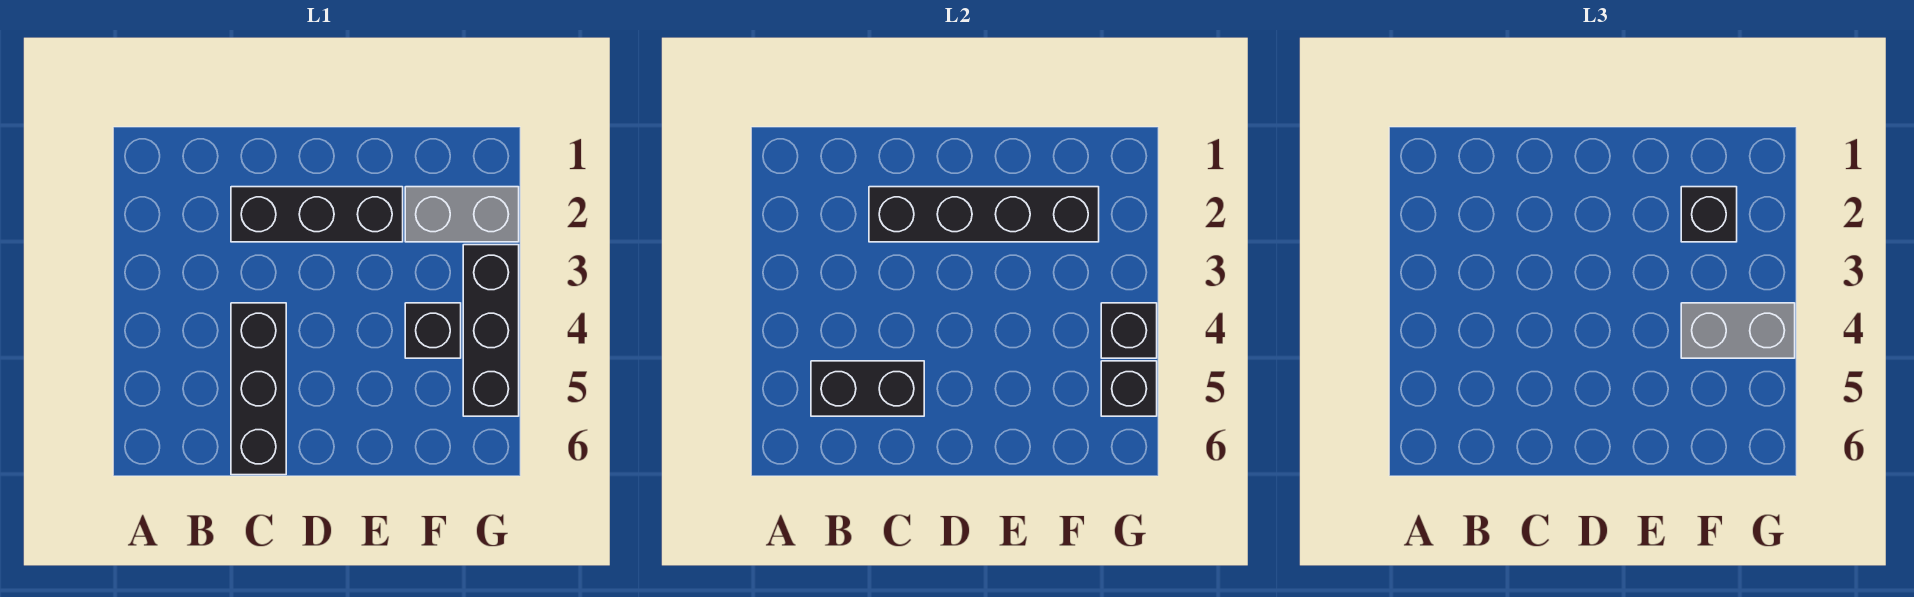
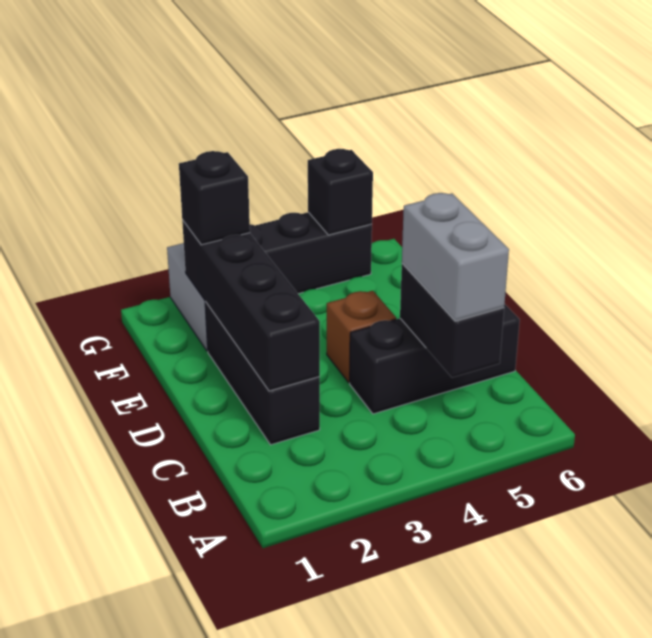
none -> brown 1x1 brick [327,291,396,383]
black 1x1 brick [405,303,461,358] -> none
grey 1x2 brick [1681,303,1795,358] -> grey 1x2 brick moved to [402,193,509,321]
black 1x1 brick [1101,303,1157,358] -> none

